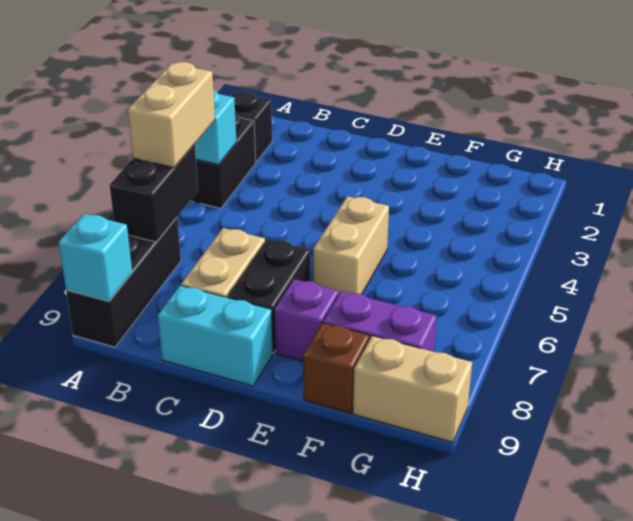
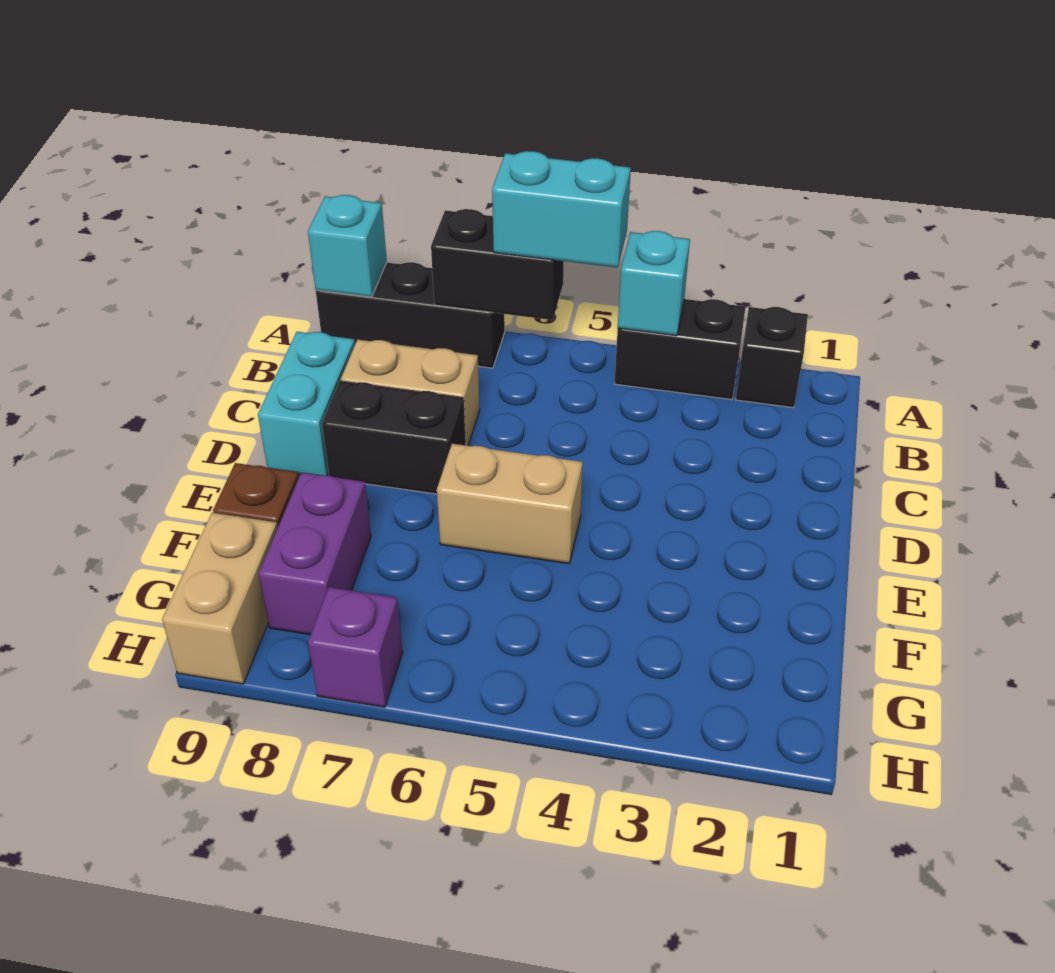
tan 1x2 brick [128,62,215,168] -> cyan 1x2 brick [492,151,631,268]
purple 1x1 brick [275,279,339,361] -> purple 1x1 brick moved to [308,587,403,707]

